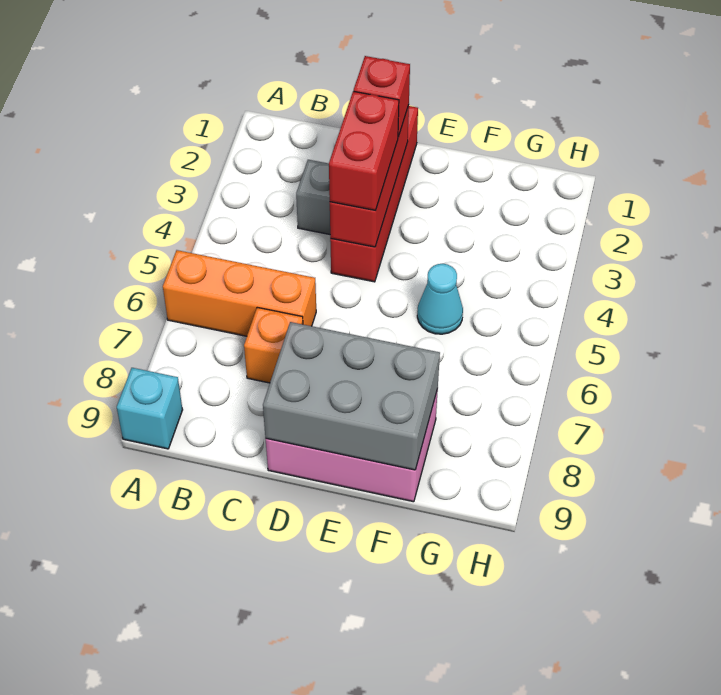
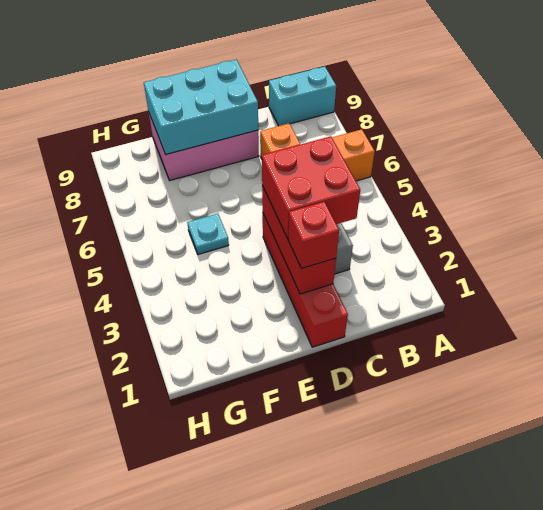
cyan 1x1 brick [117,368,183,449] -> cyan 1x2 brick [269,66,336,126]
red 1x2 brick [329,91,399,210] -> red 2x2 brick [262,136,360,239]
grey 2x3 brick [263,322,440,470] -> cyan 2x3 brick [144,60,258,155]
cyan 1x1 cone [417,264,463,334] -> cyan 1x1 plate [187,214,229,254]

